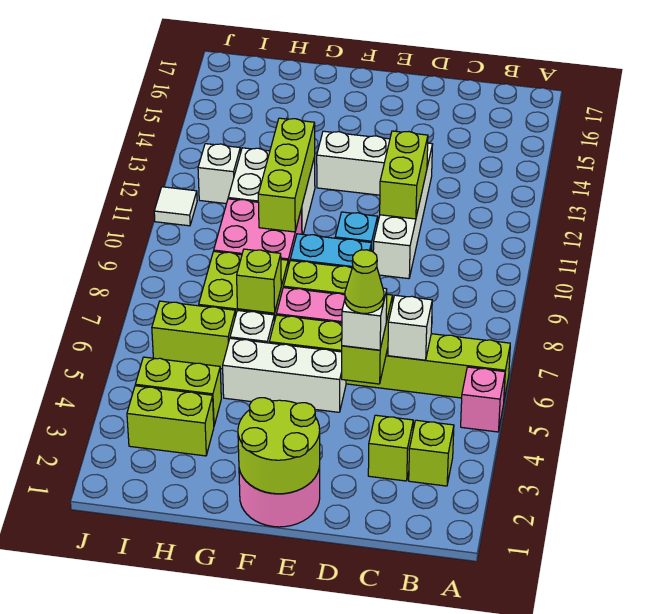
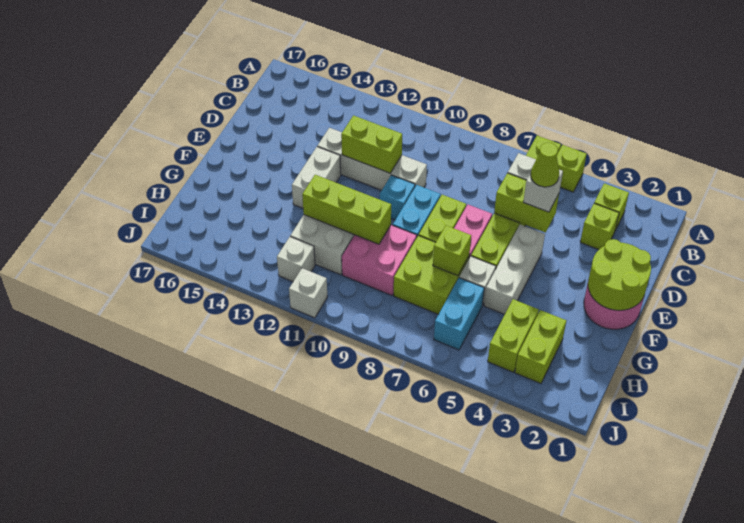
pink 1x1 brick [461,367,505,432] -> lime 1x1 brick [557,145,587,192]
lime 1x2 brick [152,301,235,369] -> cyan 1x2 brick [434,278,484,350]
white 1x1 tile [154,187,197,226] -> white 1x1 brick [289,268,327,318]

